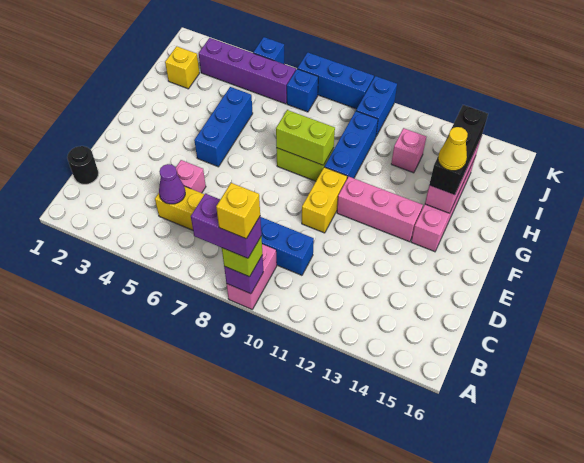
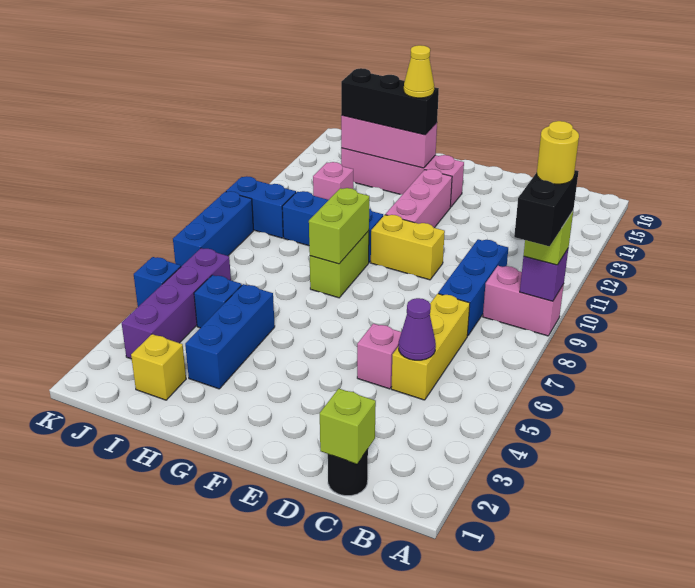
purple 1x2 brick [191,194,261,258] -> black 1x2 brick [514,170,579,246]
yellow 1x1 brick [216,183,260,239] -> yellow 1x1 round brick [537,121,579,184]
none -> lime 1x1 brick [320,389,376,464]
blue 1x3 brick [194,87,253,167] -> blue 1x3 brick turned to [185,284,275,389]
blue 1x1 brick [287,69,318,112] -> blue 1x1 brick moved to [194,275,242,328]

